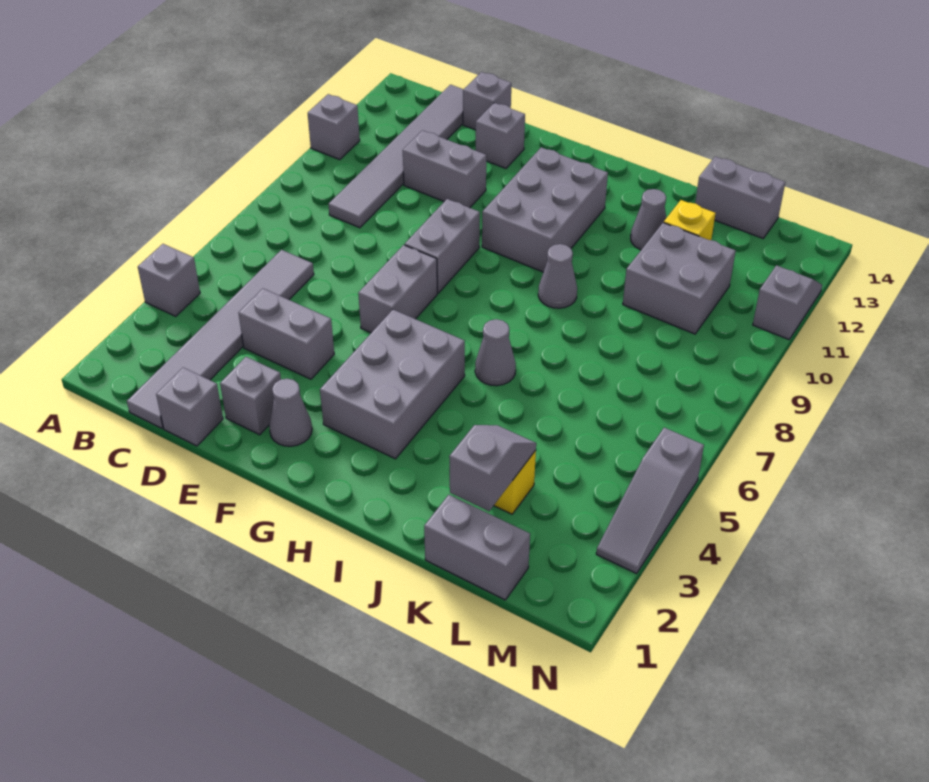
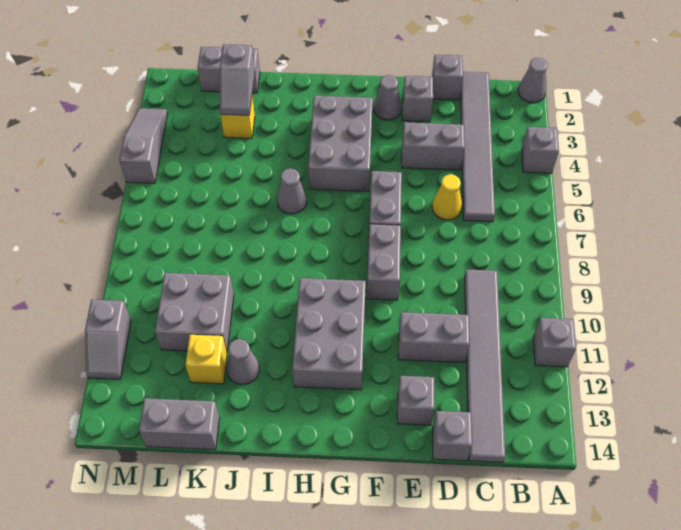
none -> yellow 1x1 cone [432,174,462,220]
grey 1x1 cone [538,244,577,308] -> grey 1x1 cone moved to [518,58,548,103]

